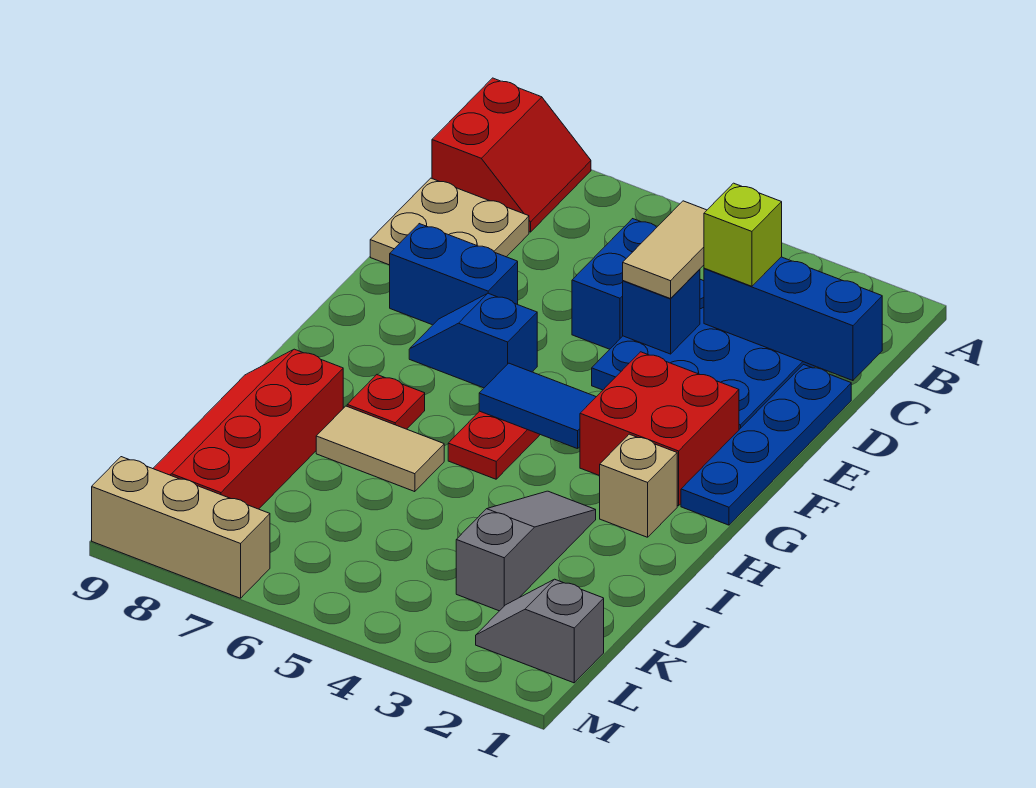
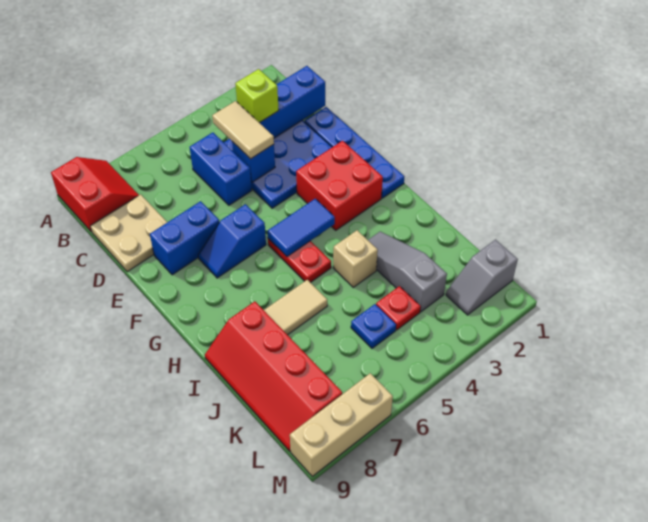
tan 1x1 brick [600,434,677,537] -> tan 1x1 brick moved to [333,230,378,287]
red 1x1 plate [347,375,425,429] -> red 1x1 plate moved to [376,286,421,330]
none -> blue 1x1 plate [351,304,396,348]

